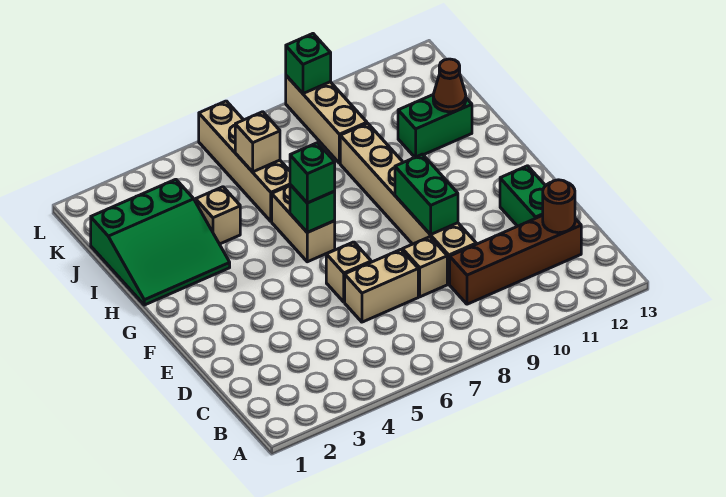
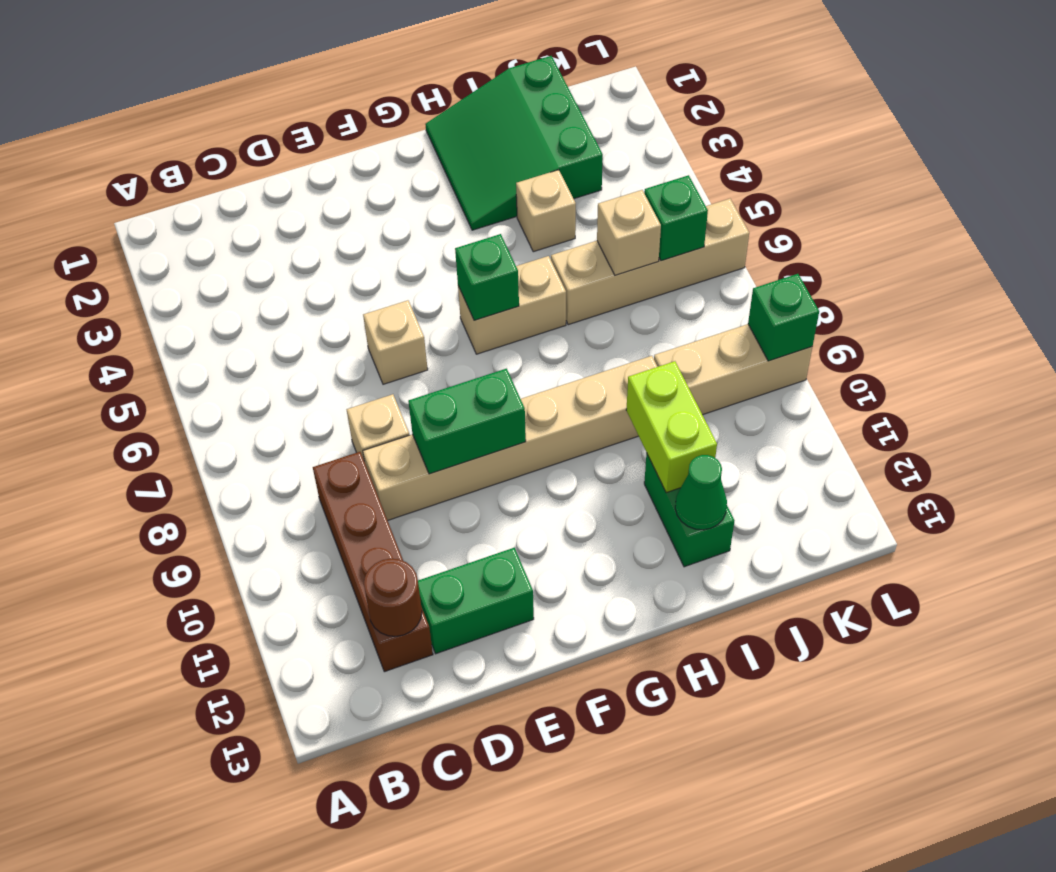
tan 1x2 brick [345,250,418,322] -> none
green 1x1 brick [290,143,335,203] -> green 1x1 brick moved to [644,175,708,261]
none -> lime 1x2 brick [626,361,717,493]
brown 1x1 cone [433,59,466,112] -> green 1x1 cone [675,455,727,530]

